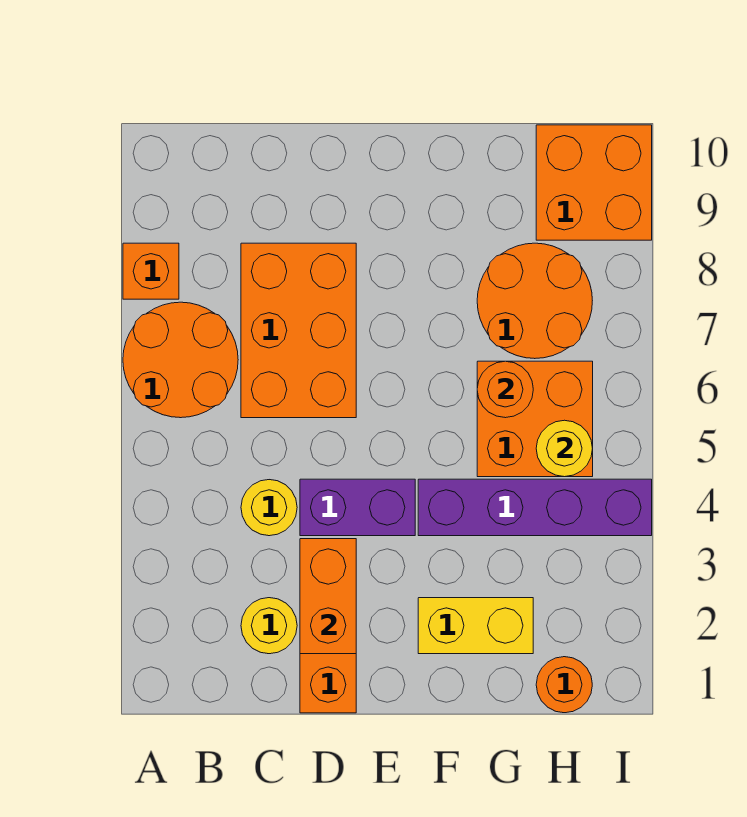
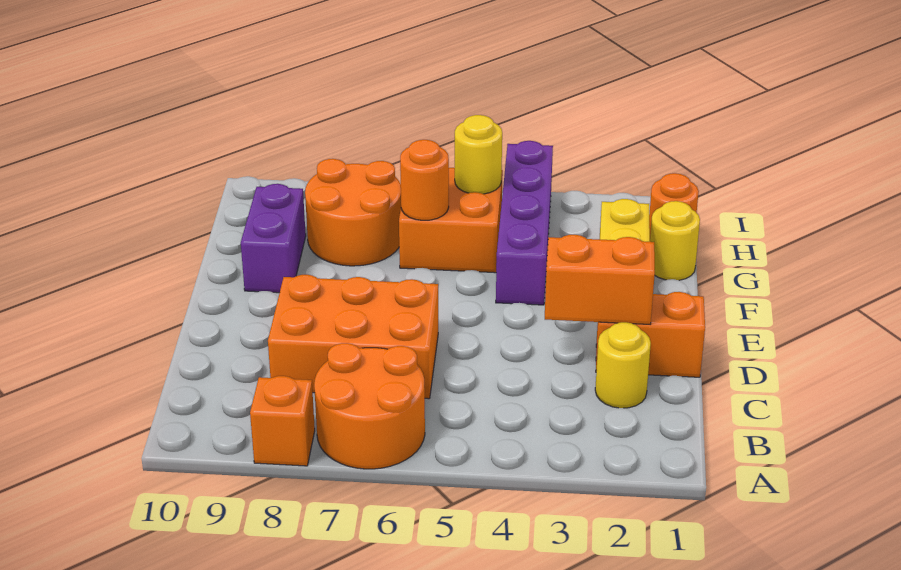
yellow 1x1 round brick [241,480,297,536] -> yellow 1x1 round brick moved to [650,201,700,280]
purple 1x2 brick [300,479,415,536] -> purple 1x2 brick moved to [241,184,306,293]
orange 2x2 brick [536,125,652,240] -> none

